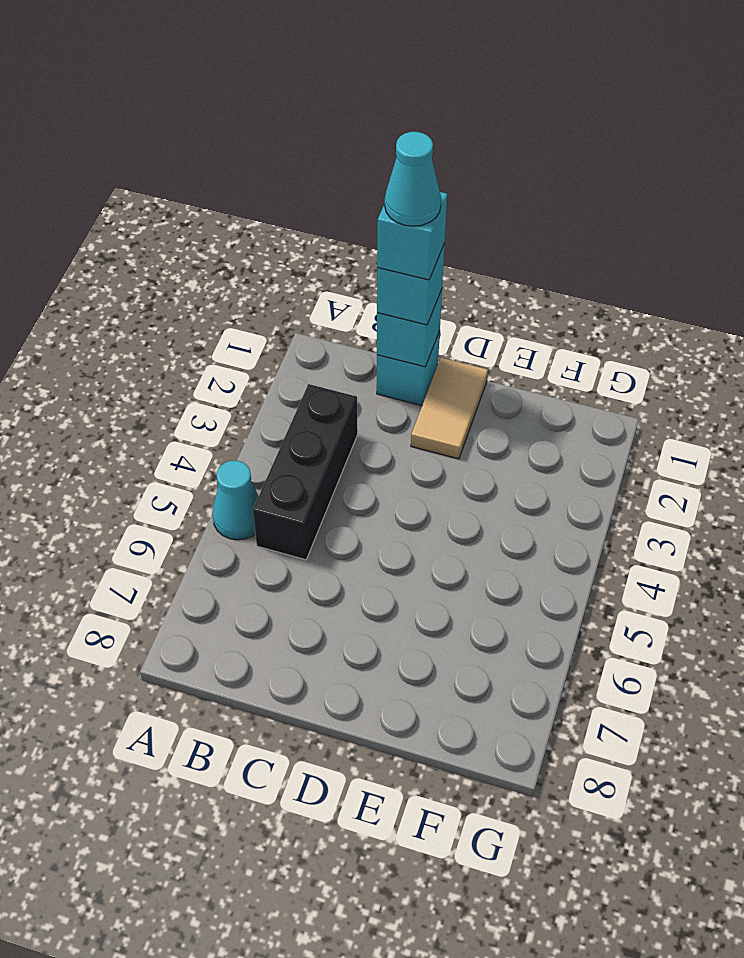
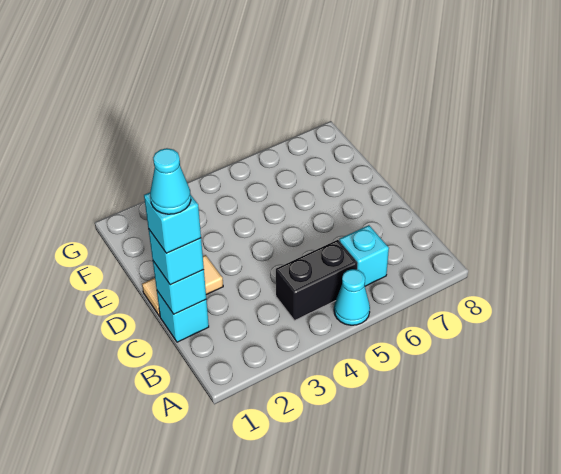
black 1x3 brick [253,384,358,560] -> black 1x2 brick [276,240,358,321]
none -> cyan 1x1 brick [339,225,389,286]

